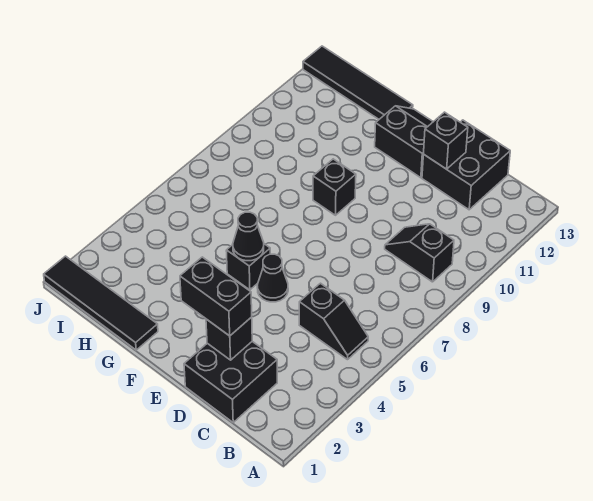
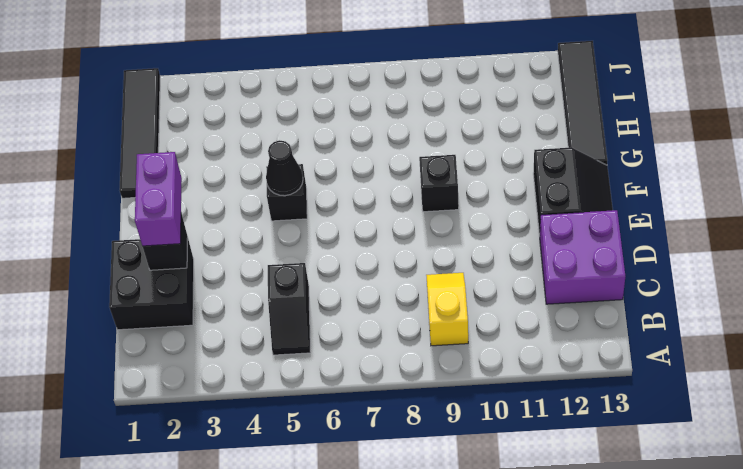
black 1x2 slope [385,224,454,282] -> yellow 1x2 slope [426,273,468,346]
black 2x2 brick [422,120,510,210] -> purple 2x2 brick [540,210,625,304]
black 1x2 brick [180,257,252,336] -> purple 1x2 brick [135,152,182,246]
black 1x1 brick [424,112,468,169] -> none
black 1x1 cone [257,254,288,302] -> none

